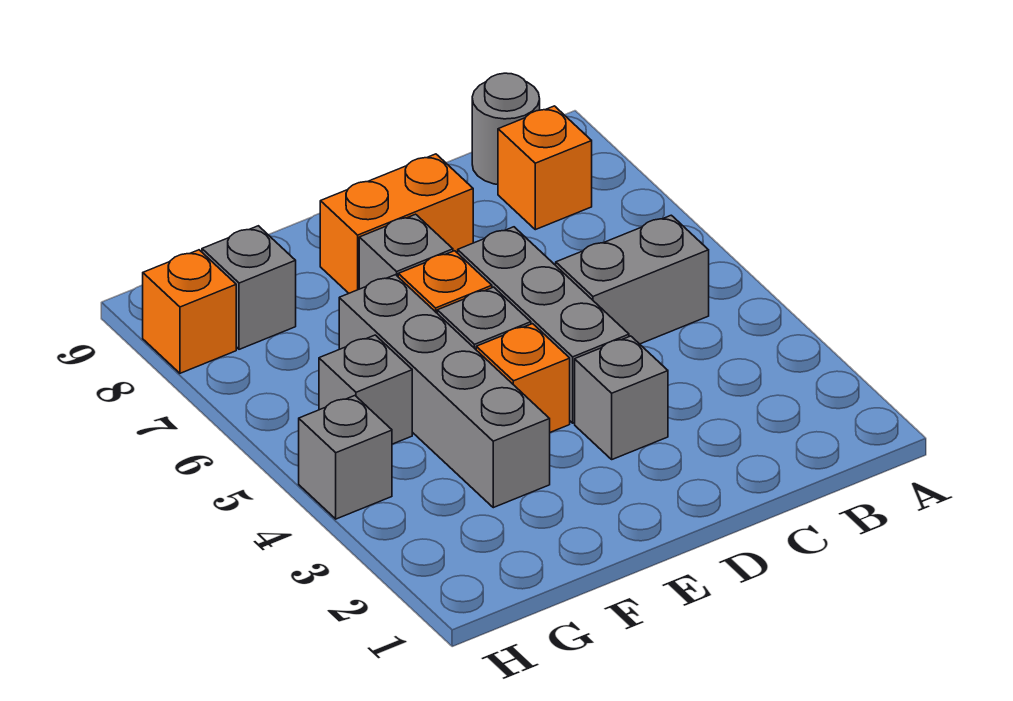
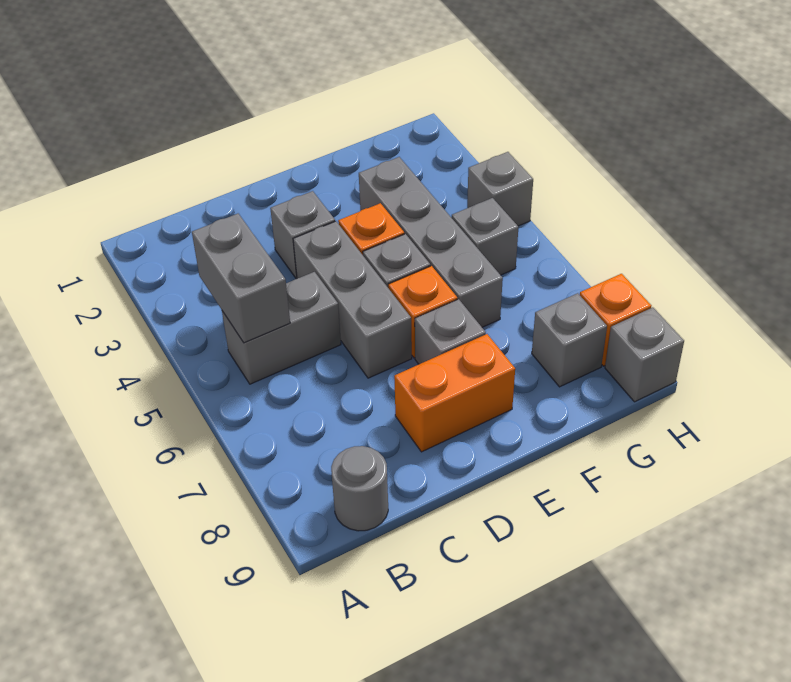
none -> grey 1x2 brick [192,214,290,343]
orange 1x1 brick [498,106,592,230] -> none
none -> grey 1x1 brick [605,307,684,402]

